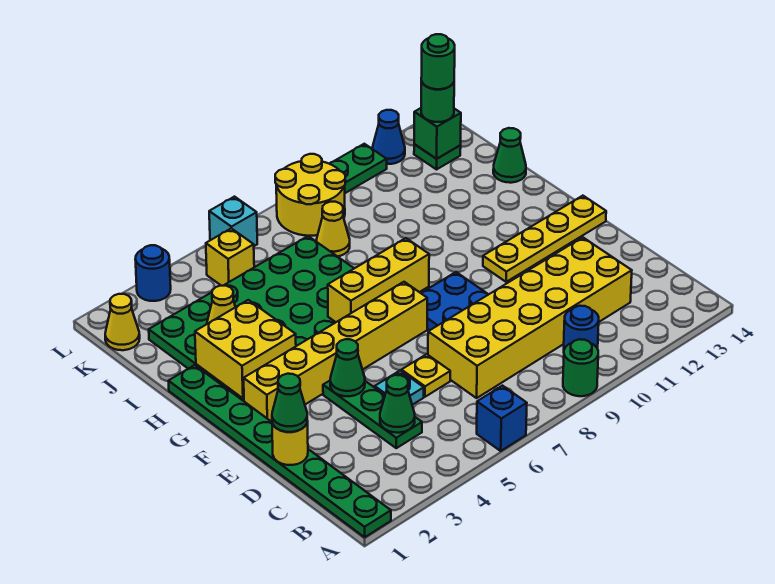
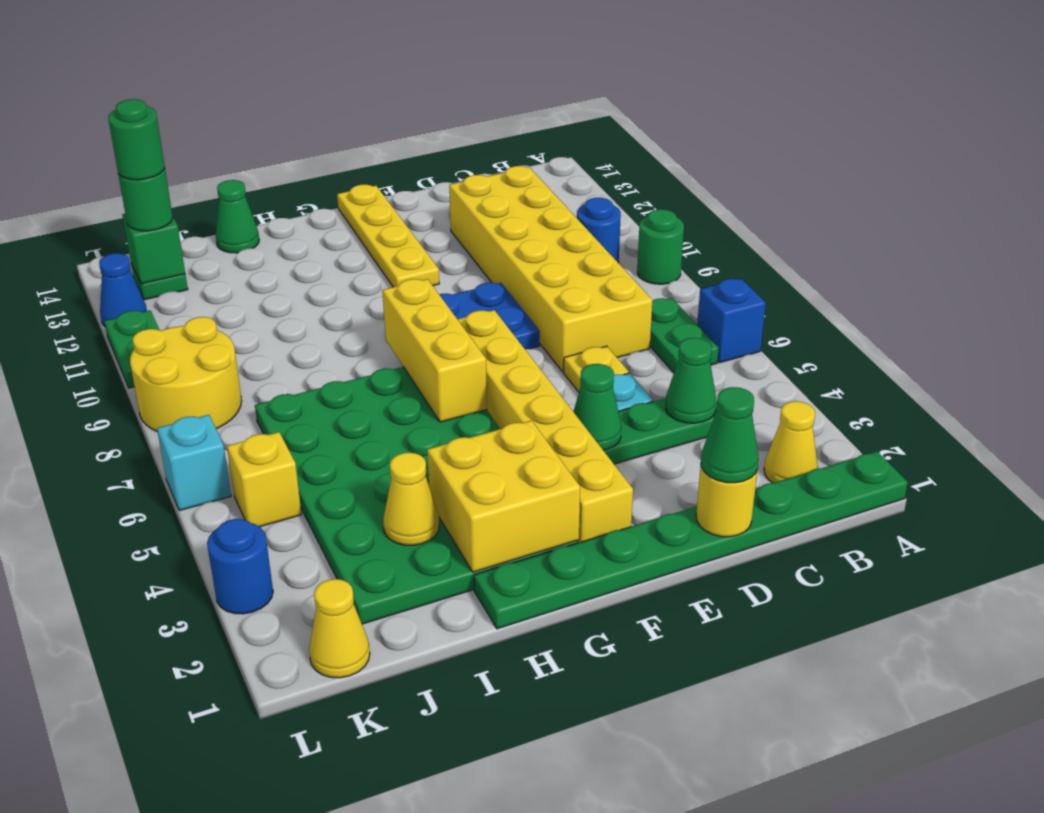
none -> green 1x2 plate [650,298,719,373]
yellow 1x1 cone [316,202,350,257] -> yellow 1x1 cone moved to [764,401,818,483]

